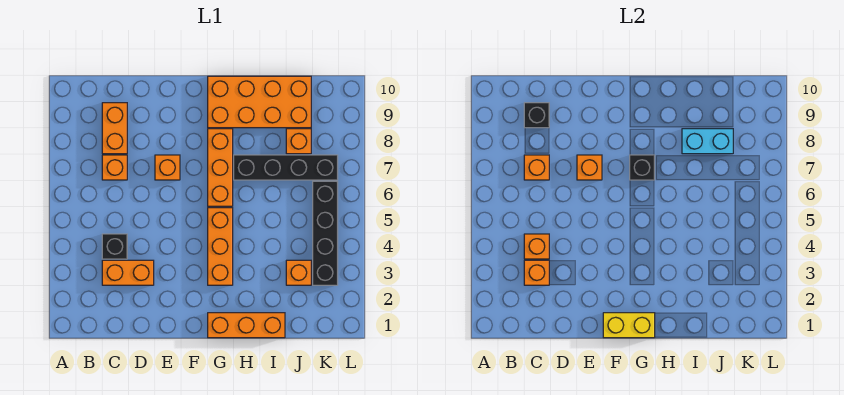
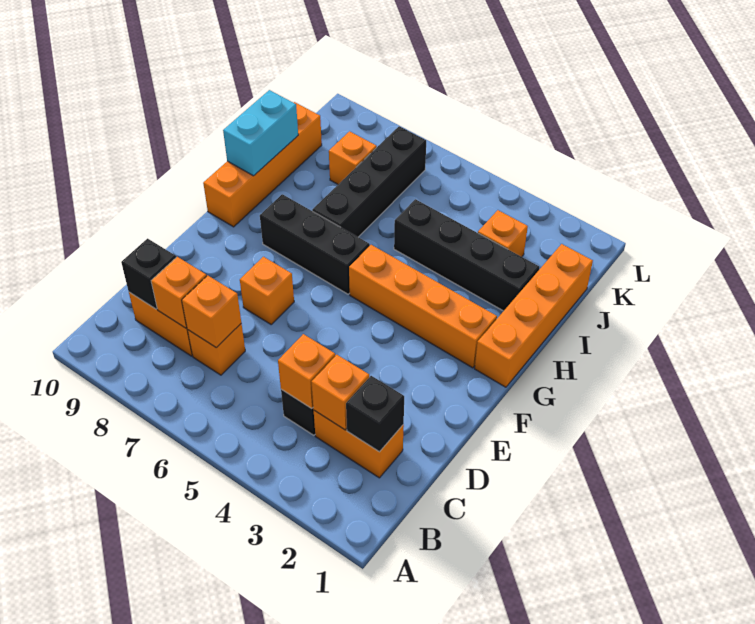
orange 1x2 brick [102,260,154,285] -> orange 1x2 brick turned to [314,411,404,478]
orange 1x1 brick [577,155,602,180] -> orange 1x1 brick moved to [151,257,206,328]
yellow 1x2 brick [603,313,655,338] -> none
orange 1x3 brick [208,313,285,338] -> orange 1x4 brick [475,244,593,387]
orange 1x3 brick [208,208,233,285] -> orange 1x4 brick [349,245,497,368]
orange 1x3 brick [208,129,233,206] -> black 1x3 brick [260,194,370,294]
black 1x1 brick [630,155,655,180] -> black 1x1 brick moved to [346,376,404,452]
orange 2x4 brick [208,76,311,128] -> orange 1x4 brick [203,102,322,227]
cyan 1x2 brick [682,129,733,154] -> cyan 1x2 brick moved to [223,90,298,176]
black 1x4 brick [313,181,338,285] -> black 1x4 brick moved to [394,199,540,311]

